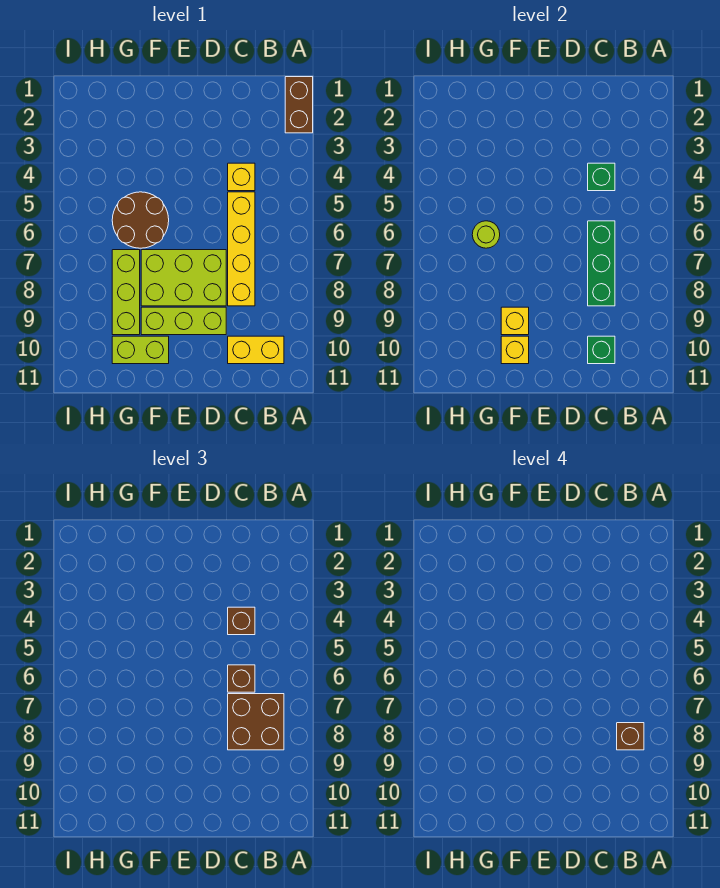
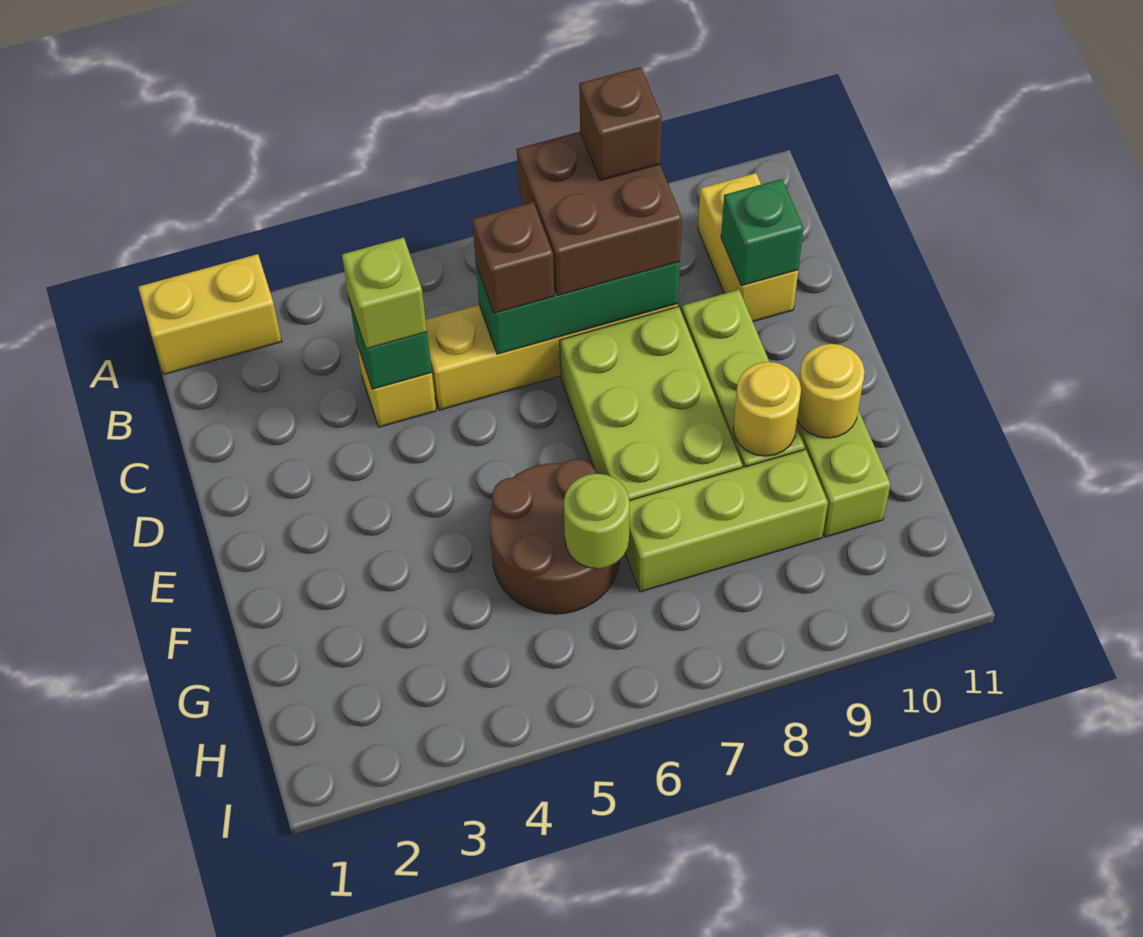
brown 1x2 brick [285,77,313,133] -> yellow 1x2 brick [138,254,282,374]
brown 1x1 brick [228,607,255,635] -> lime 1x1 brick [342,238,427,349]
yellow 1x1 brick [501,307,529,335] -> yellow 1x1 round brick [733,362,801,456]
yellow 1x1 brick [501,336,529,364] -> yellow 1x1 round brick [797,344,865,438]

